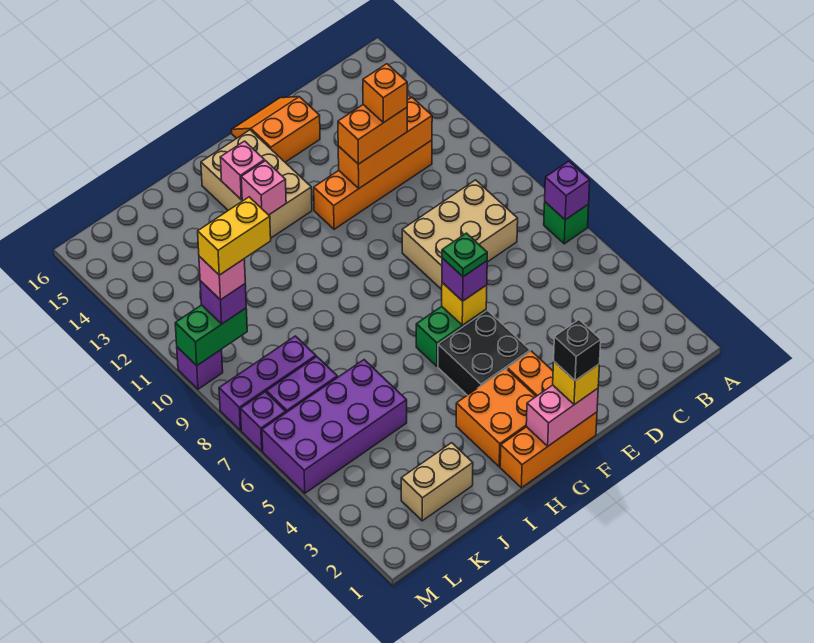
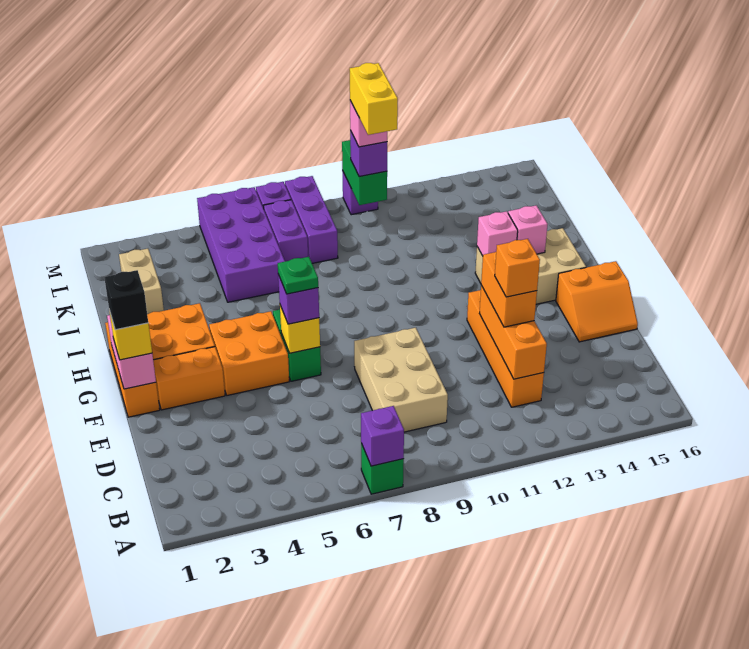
orange 2x2 slope [232,97,320,162] -> orange 2x2 slope turned to [556,261,638,342]
black 2x2 brick [438,310,530,395] -> orange 2x2 brick [209,311,289,395]

